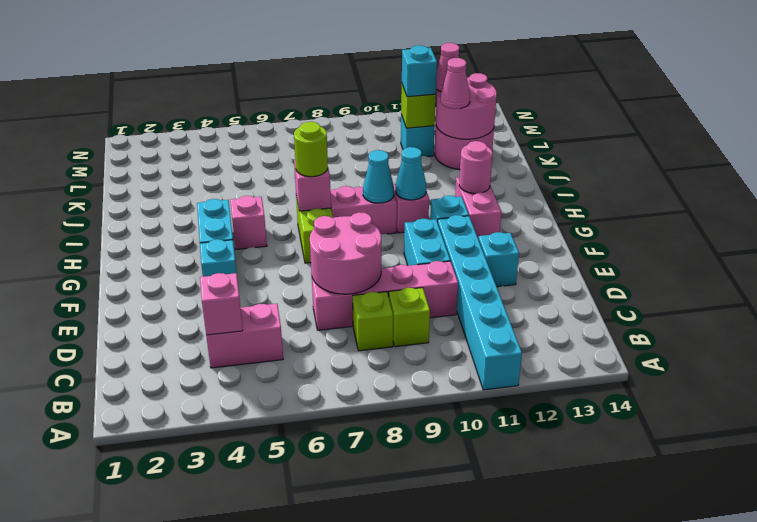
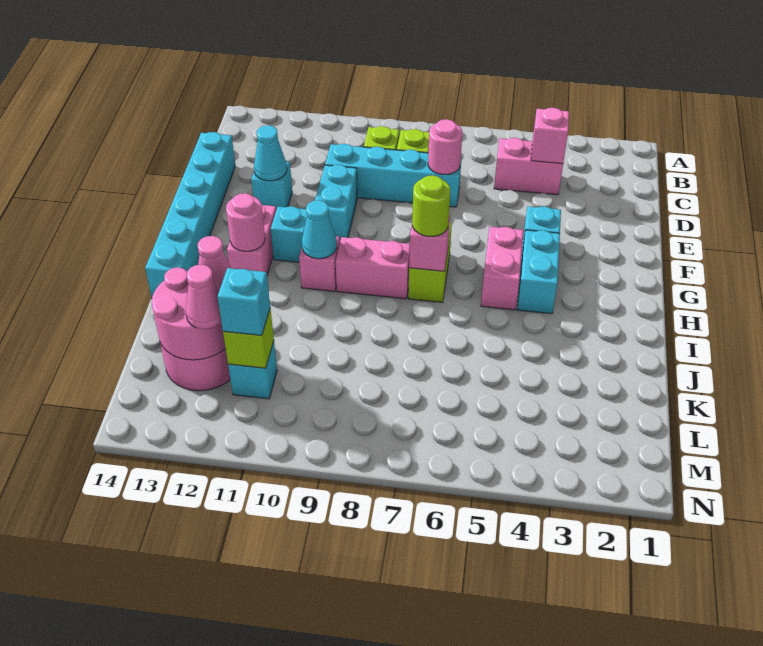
cyan 1x6 brick [438,215,522,390] -> cyan 1x6 brick moved to [145,132,235,297]
pink 1x4 brick [312,261,458,330] -> cyan 1x4 brick [325,144,462,207]
pink 2x2 round brick [310,212,381,294] -> pink 1x1 round brick [428,119,462,175]
pink 1x1 brick [230,196,267,249] -> pink 1x2 brick [481,227,524,310]
cyan 1x1 cone [363,150,394,203] -> cyan 1x1 cone moved to [254,125,287,181]

